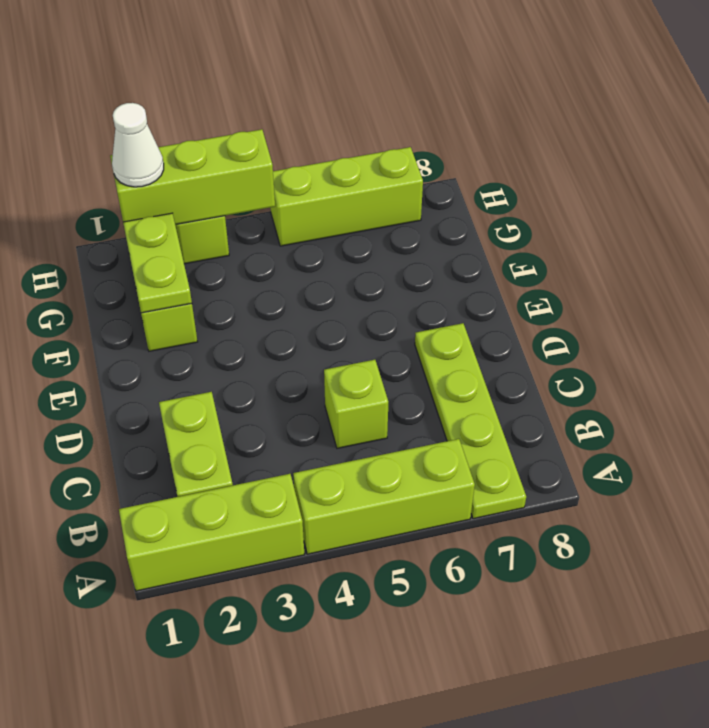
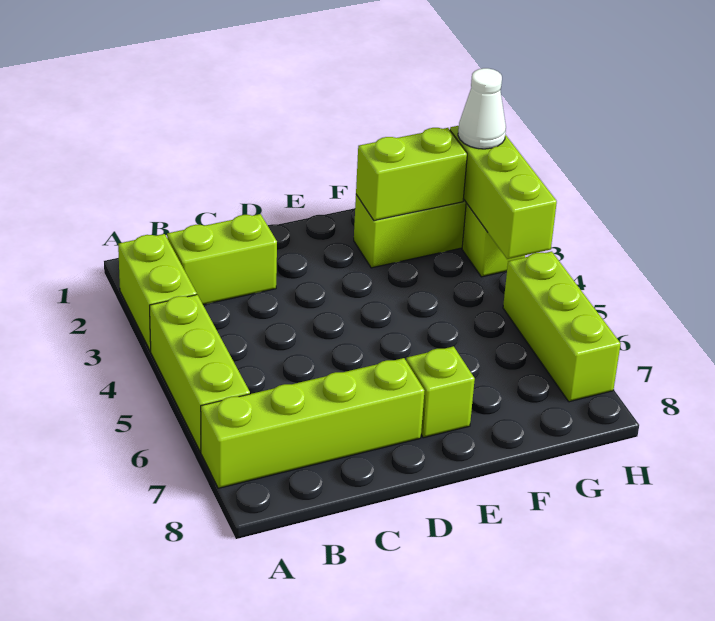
lime 1x3 brick [119,474,304,591] -> lime 1x2 brick [118,234,197,351]
lime 1x4 plate [415,323,526,519] -> lime 1x4 brick [201,358,425,488]
lime 1x1 brick [324,360,388,448] -> lime 1x1 brick moved to [406,346,475,438]
lime 1x2 plate [123,213,192,313] -> lime 1x2 brick [356,128,467,221]

